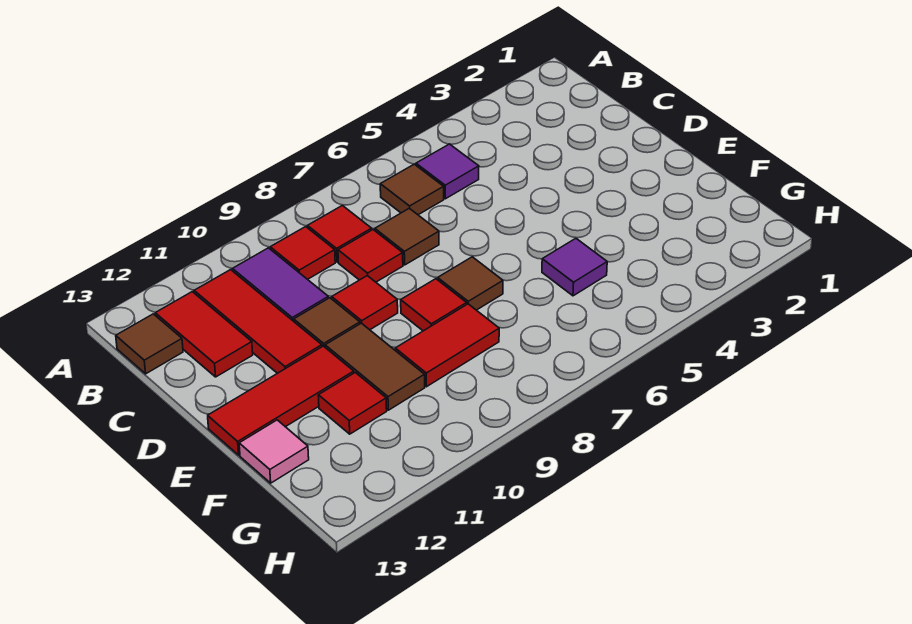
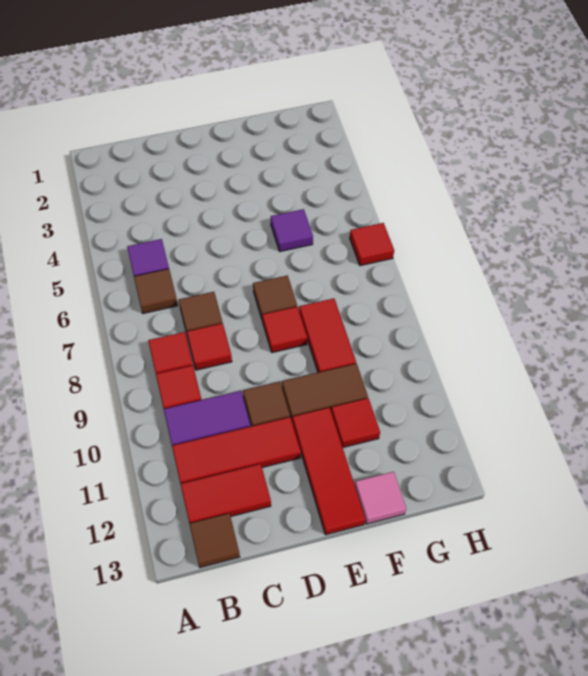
red 1x1 tile [332,276,398,330] -> red 1x1 tile moved to [350,223,394,266]

